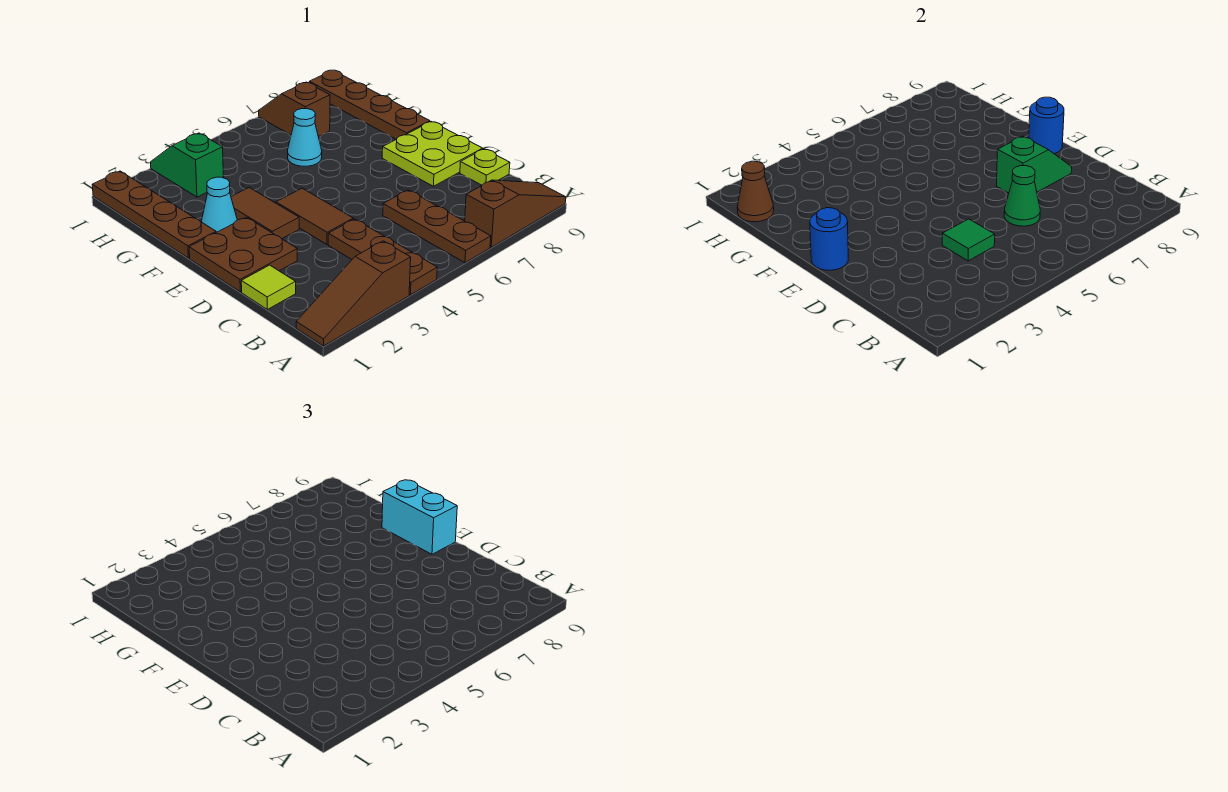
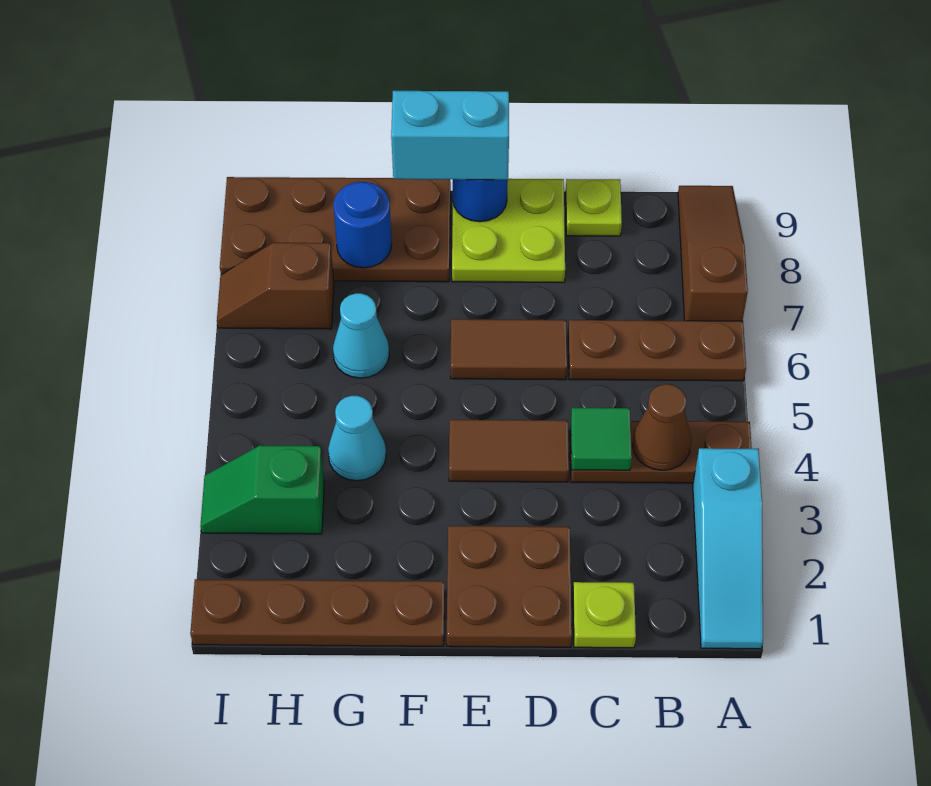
brown 1x3 slope [296,241,411,346] -> cyan 1x3 slope [693,448,763,649]
lime 1x1 tile [241,265,296,309] -> lime 1x1 plate [573,582,636,648]
green 1x1 cone [1004,166,1040,226] -> none
green 1x2 slope [997,136,1072,193] -> none
blue 1x1 round brick [810,208,848,270] -> blue 1x1 round brick moved to [333,182,392,268]
brown 1x2 tile [231,188,299,239] -> brown 1x2 tile moved to [450,319,567,380]
cyan 1x1 cone [202,177,237,233] -> cyan 1x1 cone moved to [328,396,386,481]
brown 1x4 plate [309,70,430,139] -> brown 2x4 plate [220,177,451,282]
brown 1x1 cone [737,161,774,222] -> brown 1x1 cone moved to [632,384,691,470]

